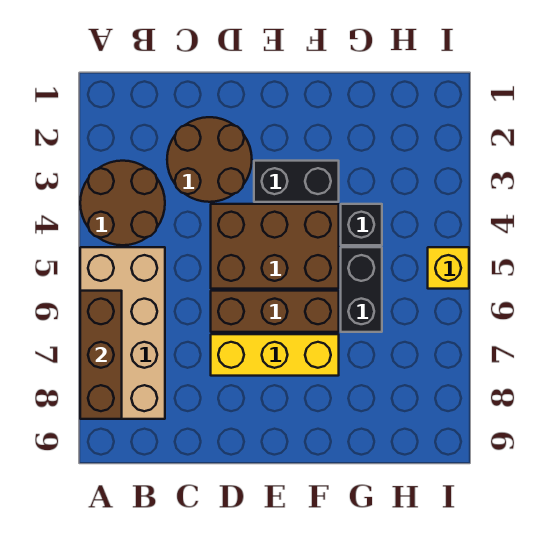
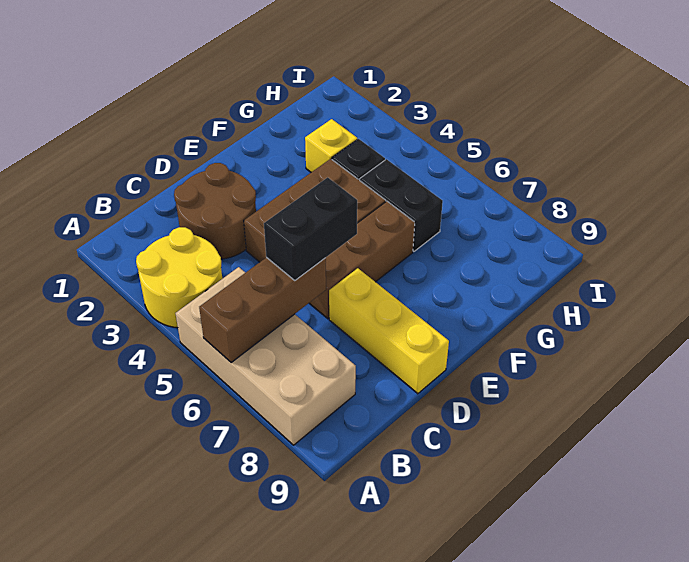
brown 2x2 round brick [80,161,165,245] -> yellow 2x2 round brick [136,227,222,328]
brown 1x3 brick [80,291,122,419] -> brown 1x3 brick turned to [199,257,326,362]
yellow 1x3 brick [211,334,339,376] -> yellow 1x3 brick turned to [329,268,449,394]
black 1x2 brick [254,161,339,202] -> black 1x2 brick moved to [264,177,357,280]
yellow 1x1 brick [428,247,469,289] -> yellow 1x1 brick moved to [305,119,357,172]

